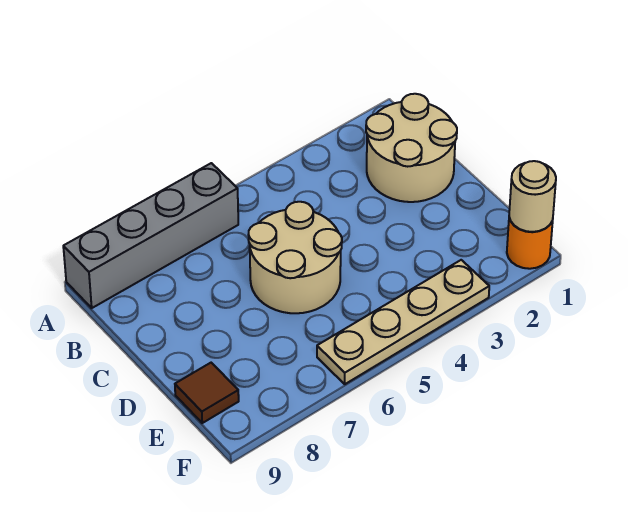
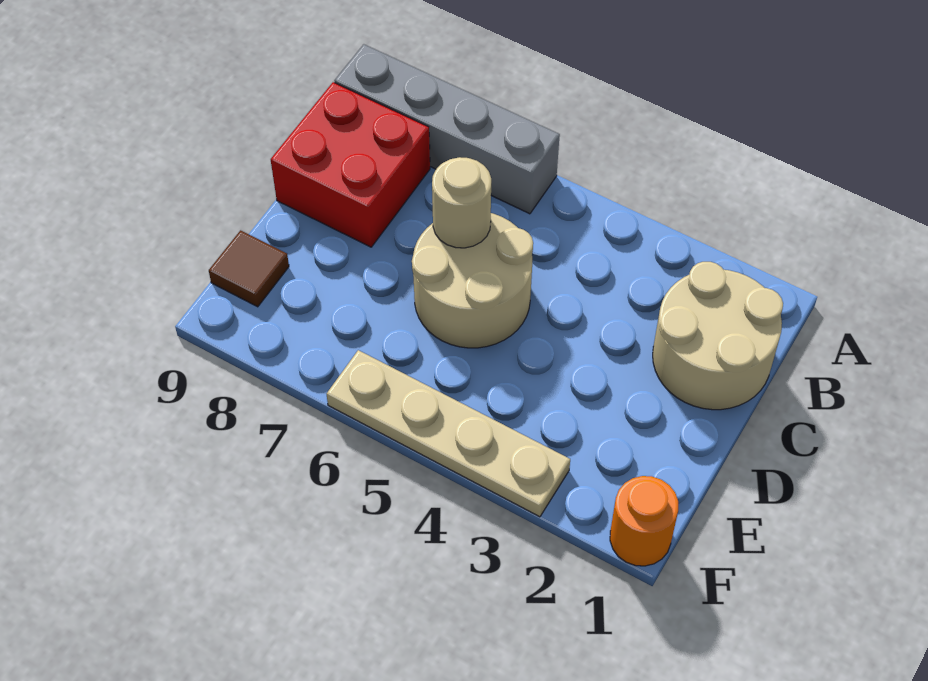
none -> red 2x2 brick [271,82,430,247]
tan 1x1 round brick [509,161,556,232] -> tan 1x1 round brick moved to [432,157,491,248]

